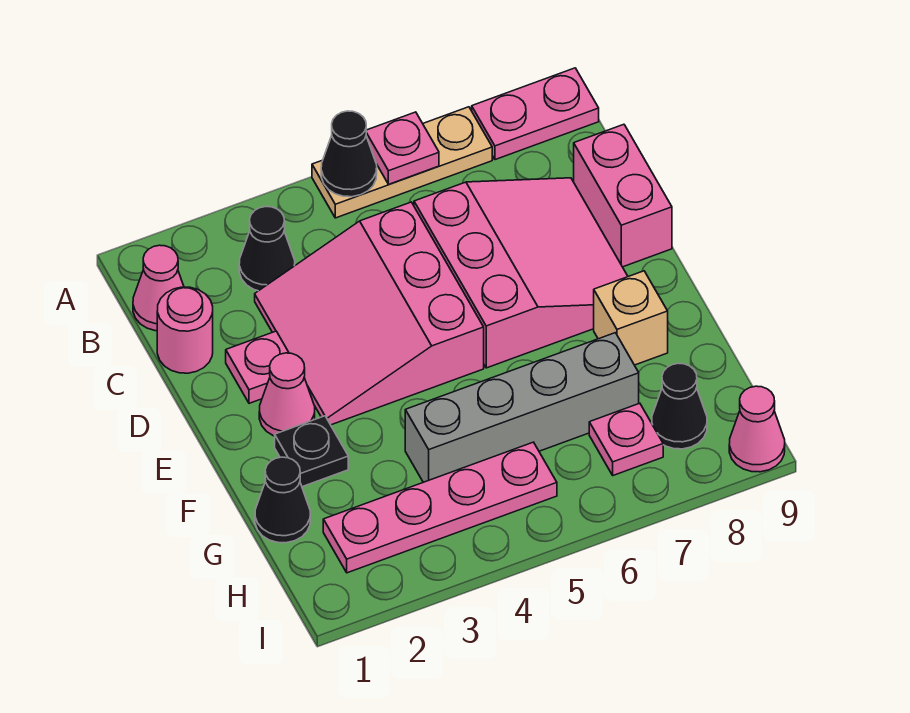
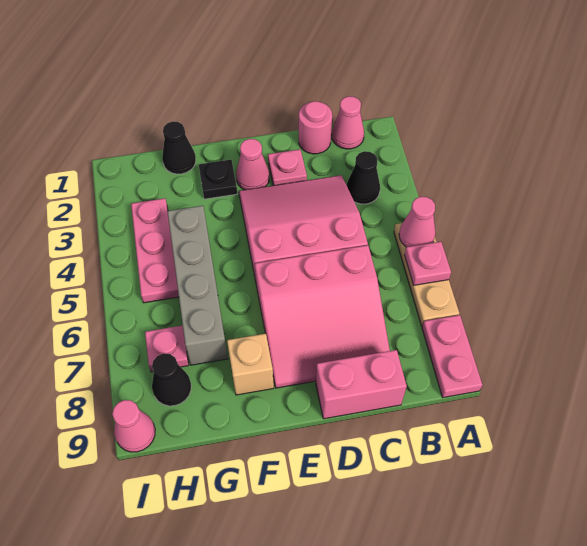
black 1x1 cone [321,111,377,197] -> pink 1x1 cone [399,197,436,247]
pink 1x4 plate [323,442,557,573] -> pink 1x3 plate [131,198,179,303]

